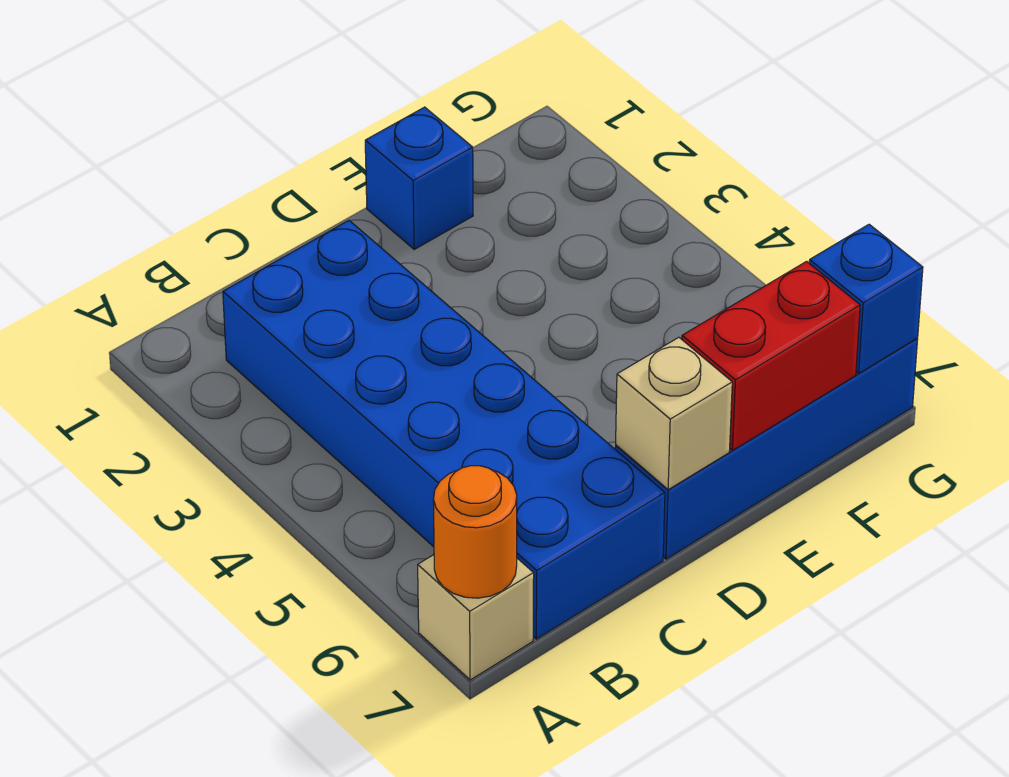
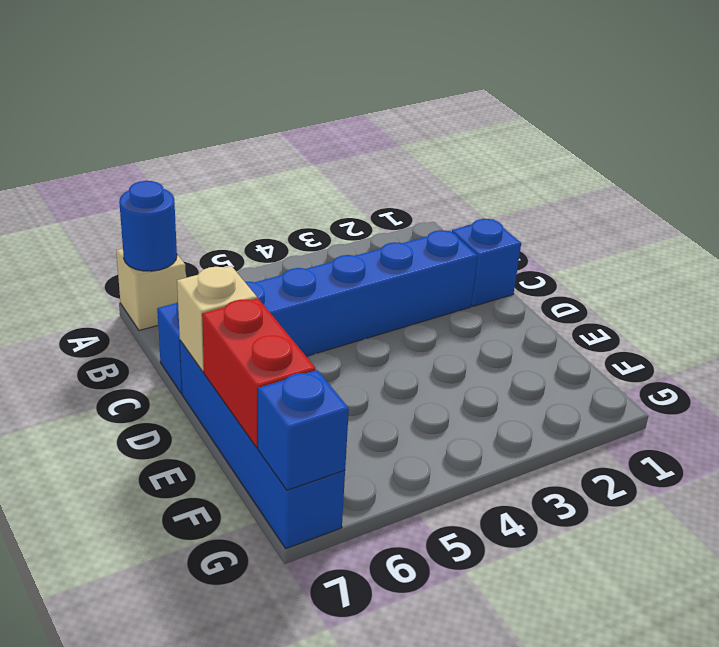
orange 1x1 round brick [433,466,517,598] -> blue 1x1 round brick [119,181,177,271]
blue 2x6 brick [223,221,665,639] -> blue 1x6 brick [157,230,477,394]
blue 1x1 brick [365,107,473,249] -> blue 1x1 brick moved to [452,219,521,306]

